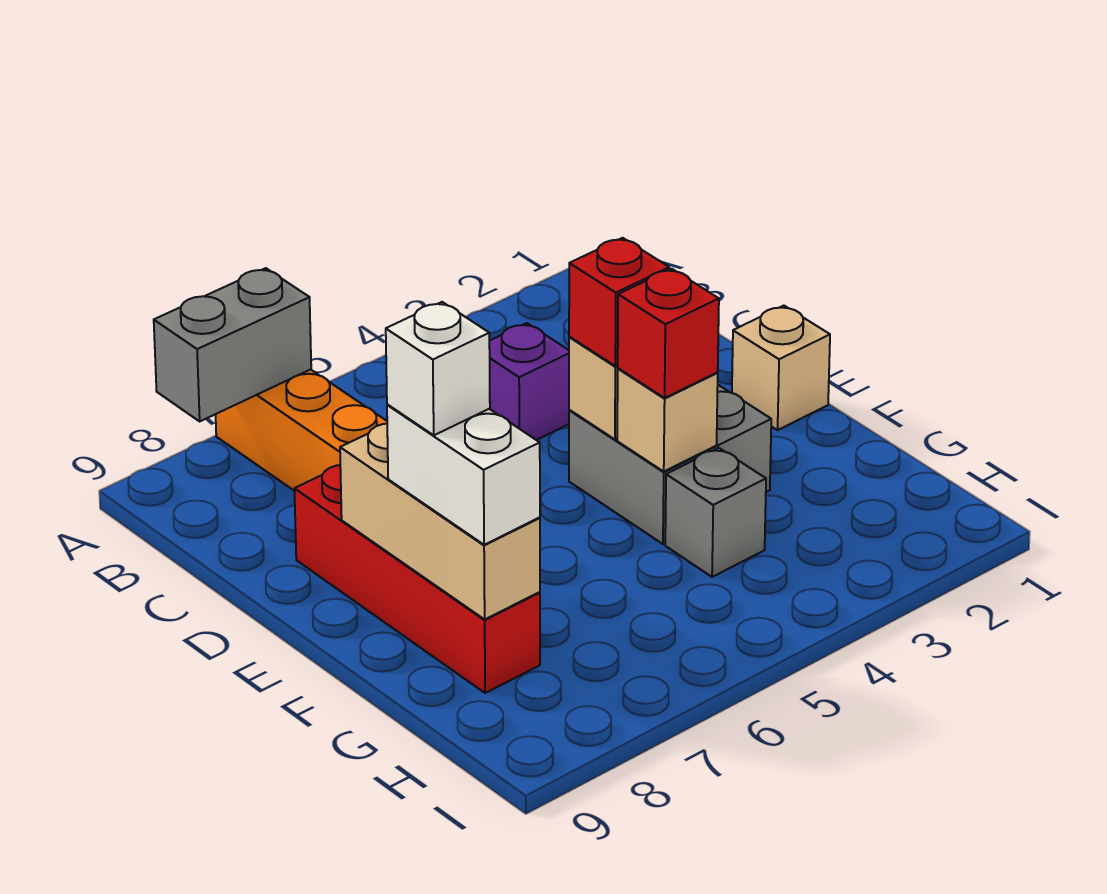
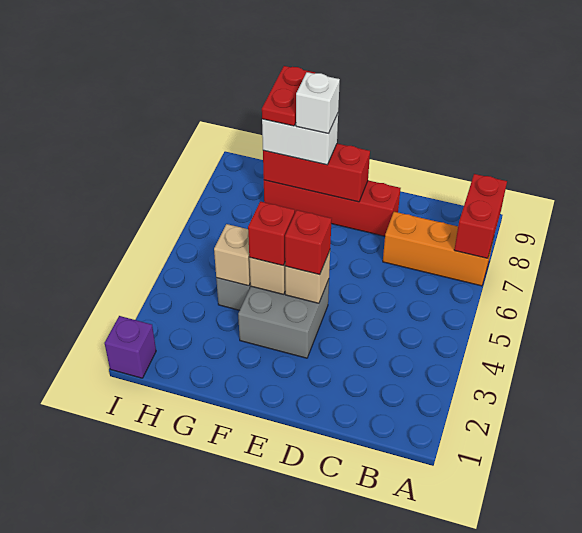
grey 1x2 brick [154,268,311,421] -> red 1x2 brick [454,174,507,258]
purple 1x1 brick [489,323,569,440] -> purple 1x1 brick moved to [104,316,156,378]
tan 1x1 brick [732,306,830,430] -> tan 1x1 brick moved to [214,224,250,286]
tan 1x3 brick [340,424,540,619] -> red 1x3 brick [263,144,370,202]
none -> red 1x2 plate [262,66,315,126]

